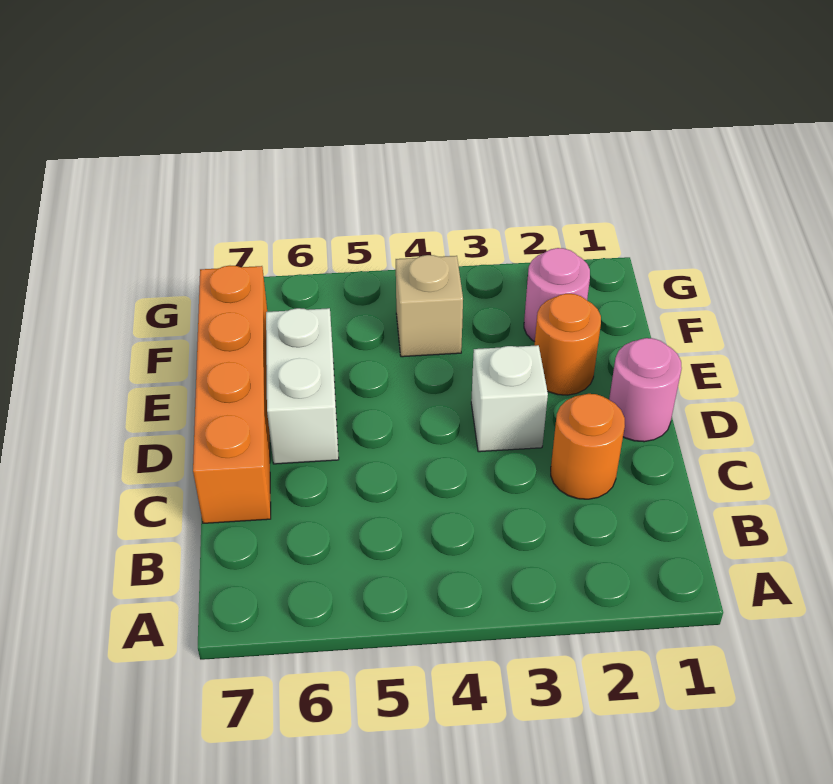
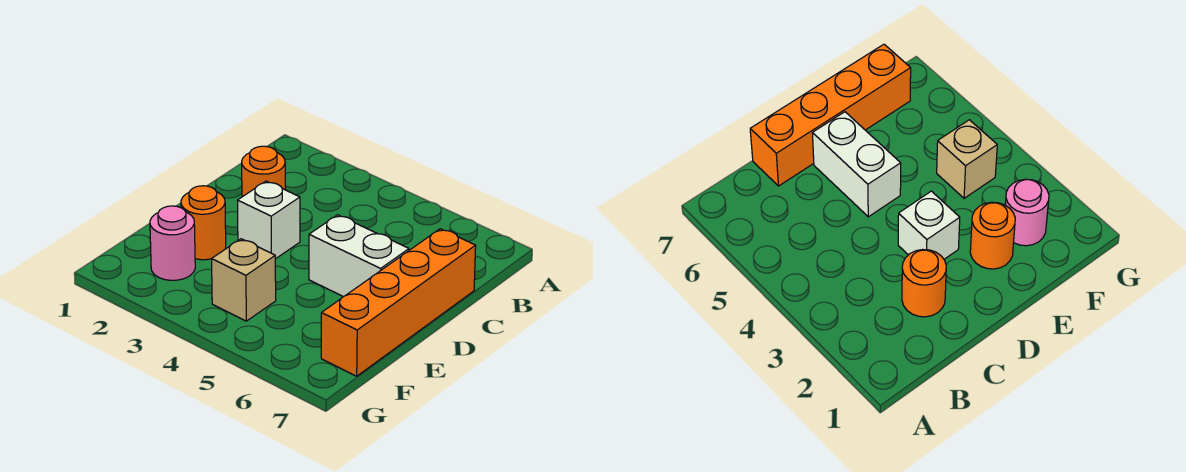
pink 1x1 round brick [609,338,682,442] -> none
white 1x2 brick [266,308,339,464] -> white 1x2 brick turned to [309,215,409,297]

